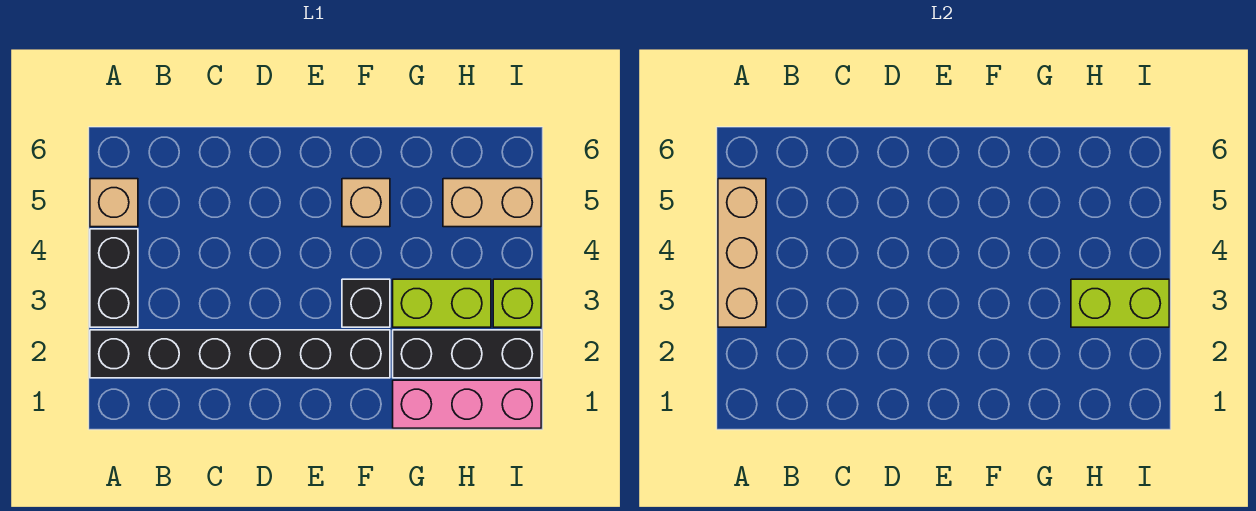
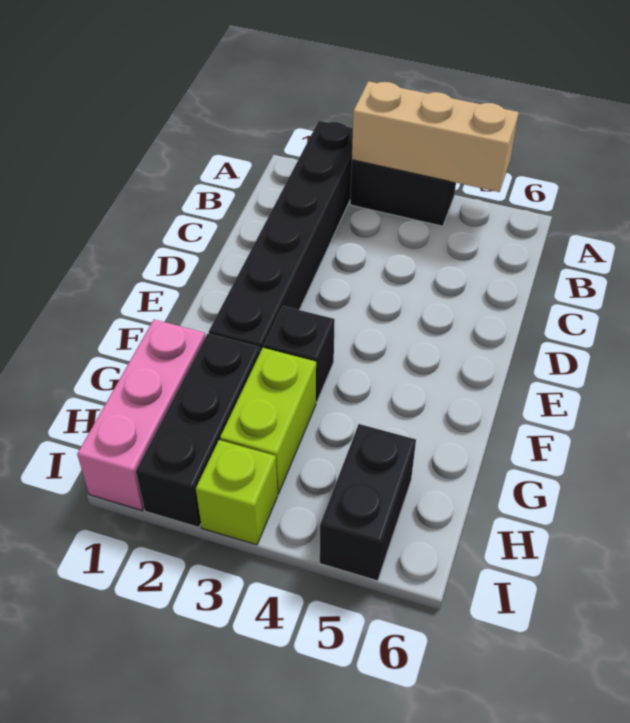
tan 1x1 brick [90,179,138,227] -> none
tan 1x1 brick [342,179,390,227] -> none
lime 1x2 brick [1071,279,1169,327] -> none
tan 1x2 brick [443,179,541,227] -> black 1x2 brick [320,424,416,581]

